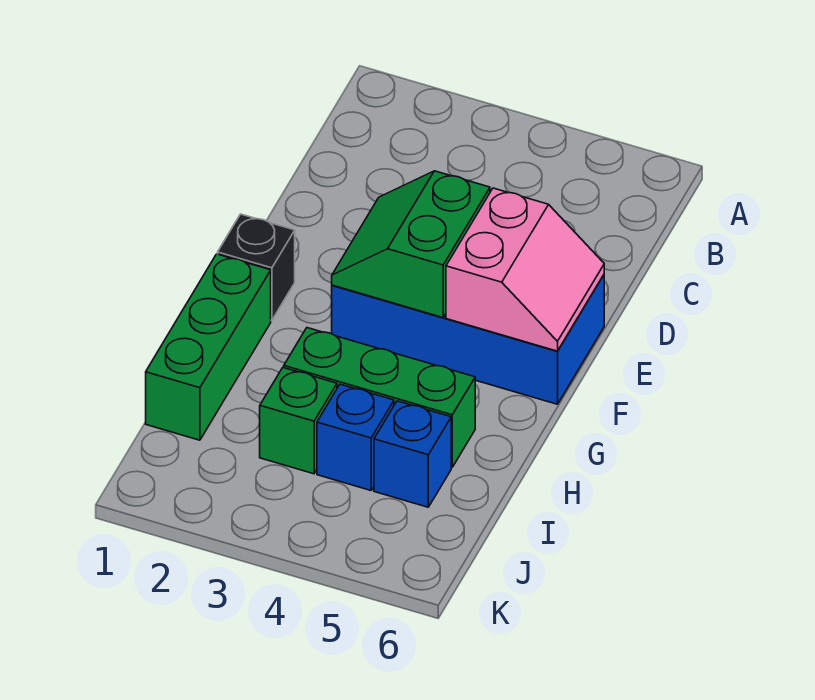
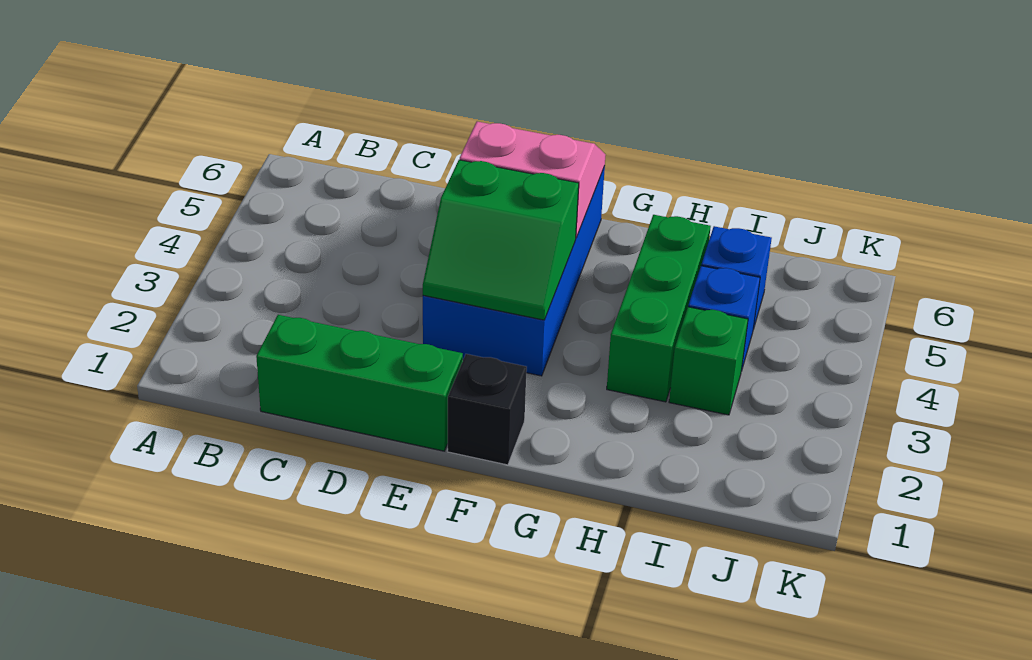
green 1x3 brick [146,254,271,440] -> green 1x3 brick moved to [256,315,463,451]

